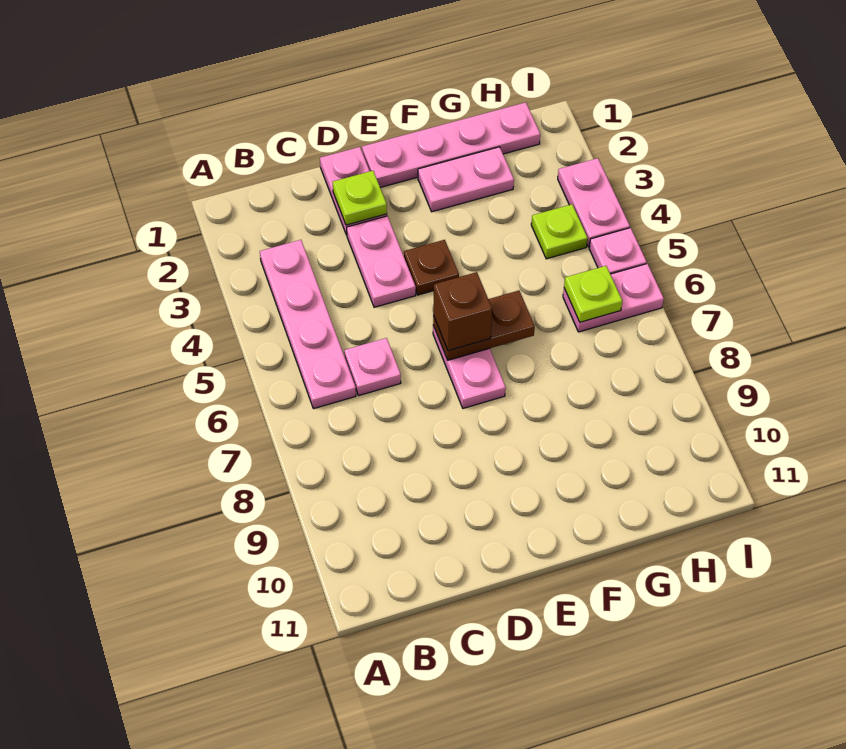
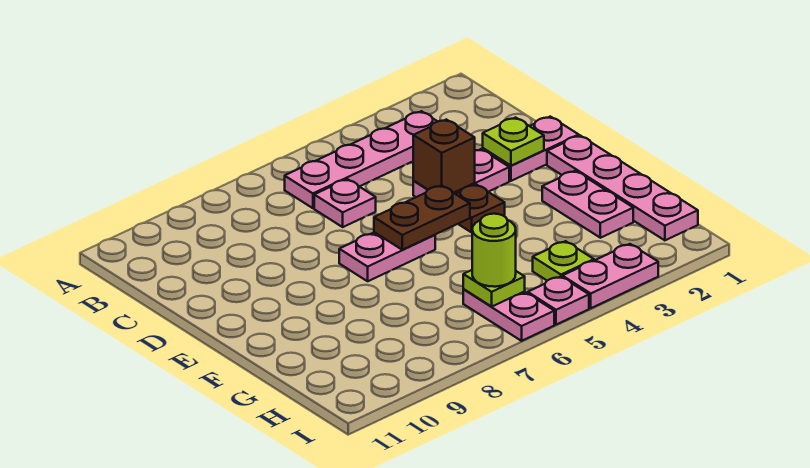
brown 1x2 plate [433,291,535,360] -> brown 1x2 plate turned to [374,185,470,250]
brown 1x1 brick [433,272,492,351] -> brown 1x1 brick moved to [413,120,475,193]
none -> lime 1x1 round brick [472,214,516,287]

